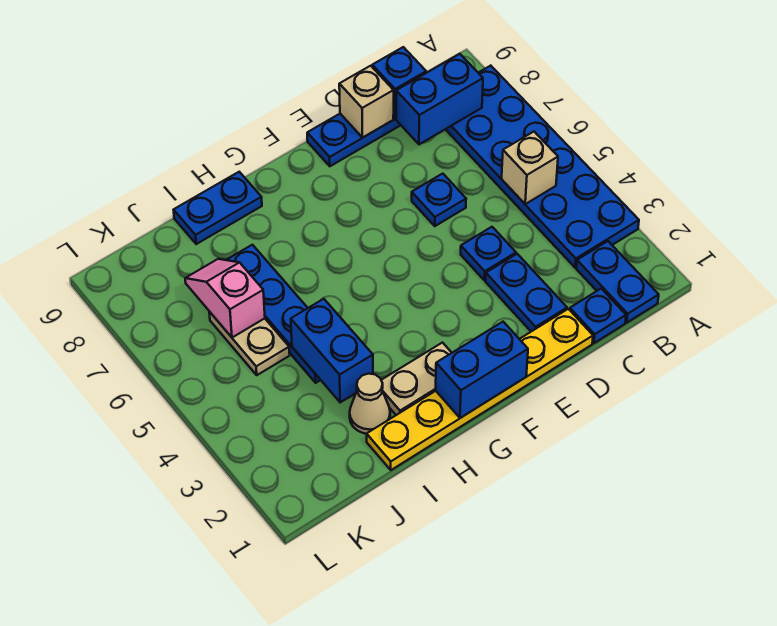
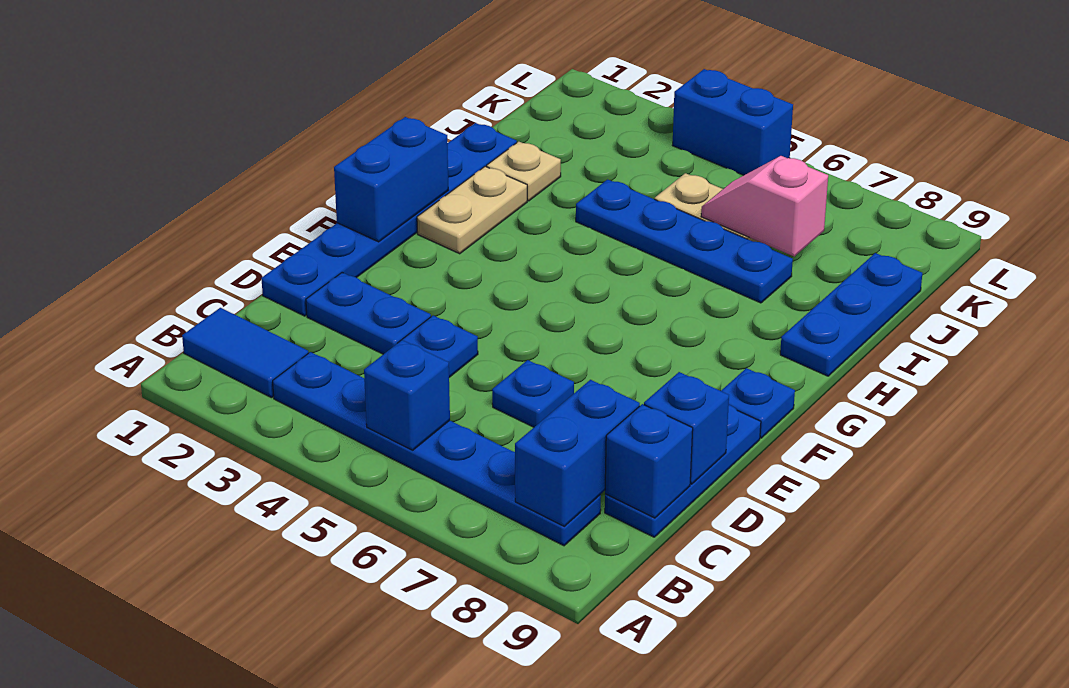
blue 2x6 plate [445,66,639,268] -> blue 1x6 plate [273,352,601,546]
blue 1x2 plate [576,241,659,323] -> blue 1x2 tile [182,308,308,398]
tan 1x1 brick [502,132,558,204] -> blue 1x1 brick [364,340,450,450]
blue 1x1 plate [570,289,626,343] -> blue 1x1 plate moved to [721,368,795,438]
yellow 1x6 plate [367,309,593,470] -> blue 1x6 plate [261,123,517,316]
tan 1x1 brick [339,66,394,138] -> blue 1x1 brick [644,372,729,484]
blue 1x2 plate [174,172,262,244] -> blue 1x3 plate [780,253,922,376]
tan 1x1 cone [350,374,390,434] -> tan 1x1 plate [487,142,561,201]
blue 1x2 brick [291,299,373,402] -> blue 1x2 brick moved to [672,69,793,175]
pink 1x2 slope [185,259,265,338] -> pink 1x2 slope turned to [701,156,828,256]

